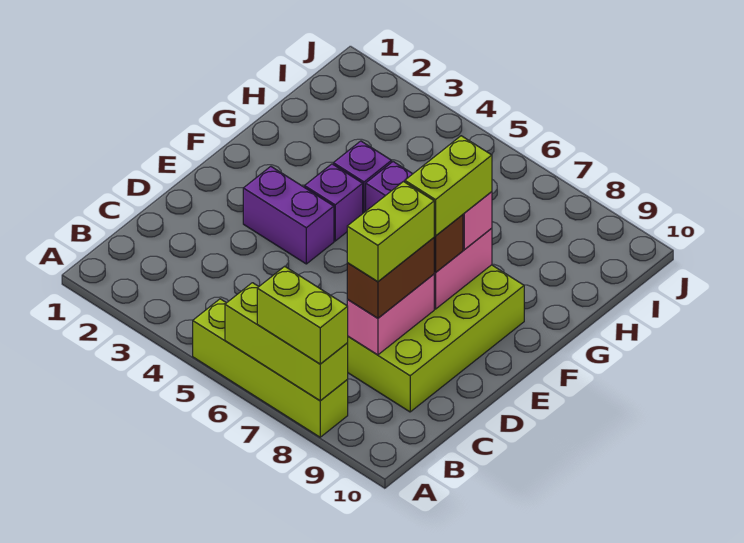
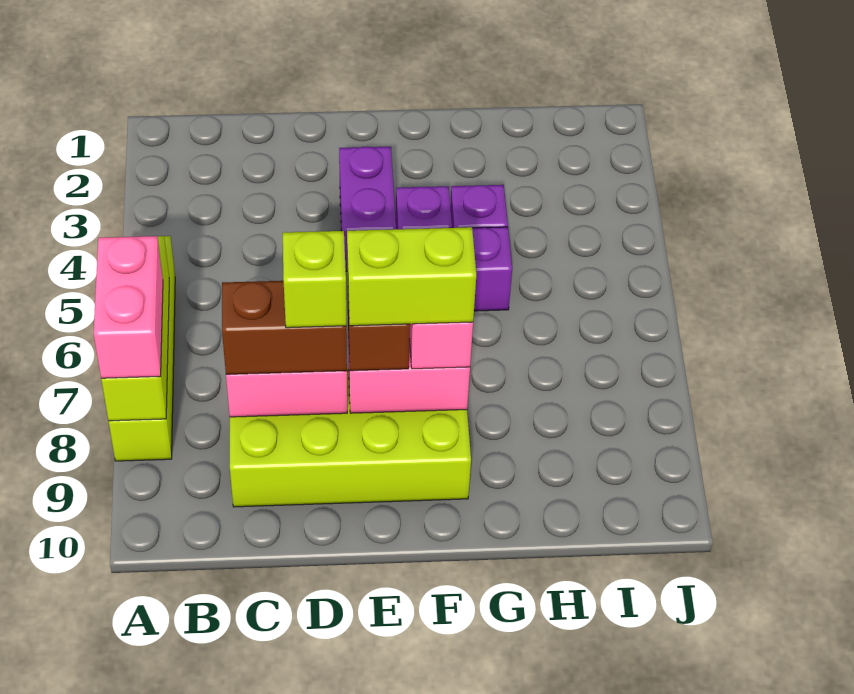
lime 1x2 brick [257,266,348,364] -> pink 1x2 brick [94,236,163,379]
lime 1x2 brick [347,182,434,282] -> lime 1x1 brick [283,231,346,328]

